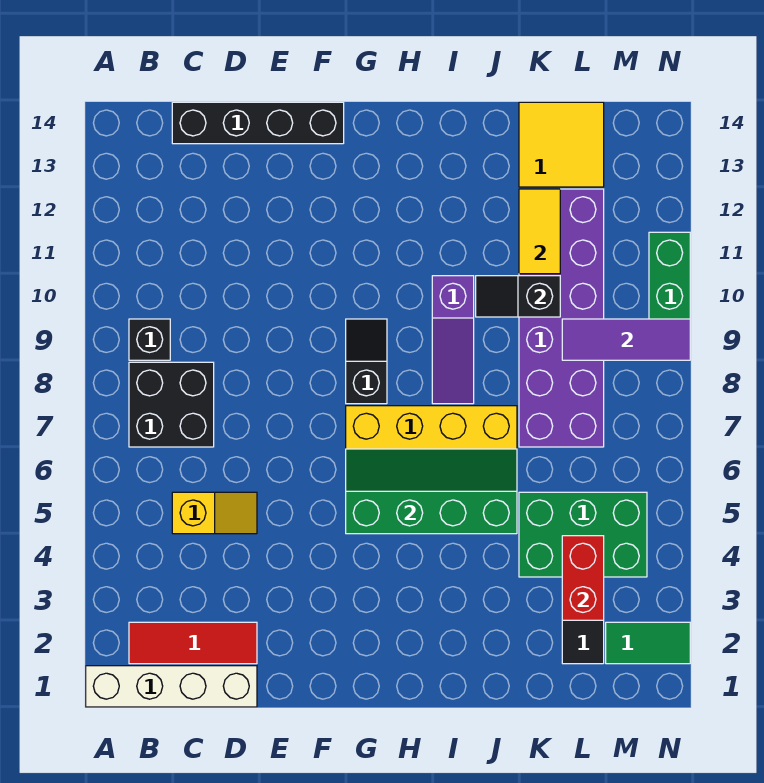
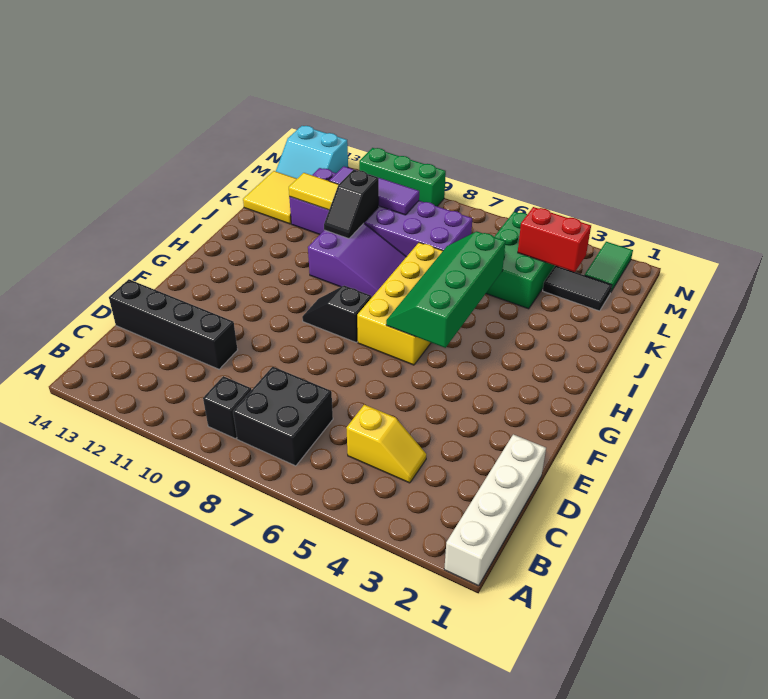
red 1x3 tile [129,622,257,664] -> none
yellow 1x2 slope [172,492,257,534] -> yellow 1x2 slope turned to [346,405,426,483]
black 1x4 brick [172,102,344,144] -> black 1x4 brick turned to [109,279,238,369]
purple 1x3 slope [432,276,474,404] -> purple 2x3 slope [308,223,406,297]
purple 1x3 tile [562,319,690,360] -> purple 1x3 tile turned to [329,166,419,215]
none -> cyan 2x2 slope [276,126,348,179]

